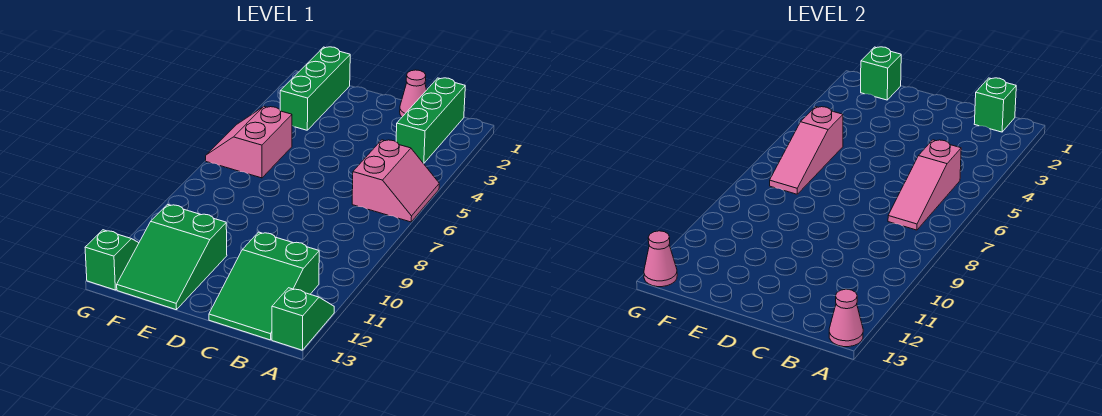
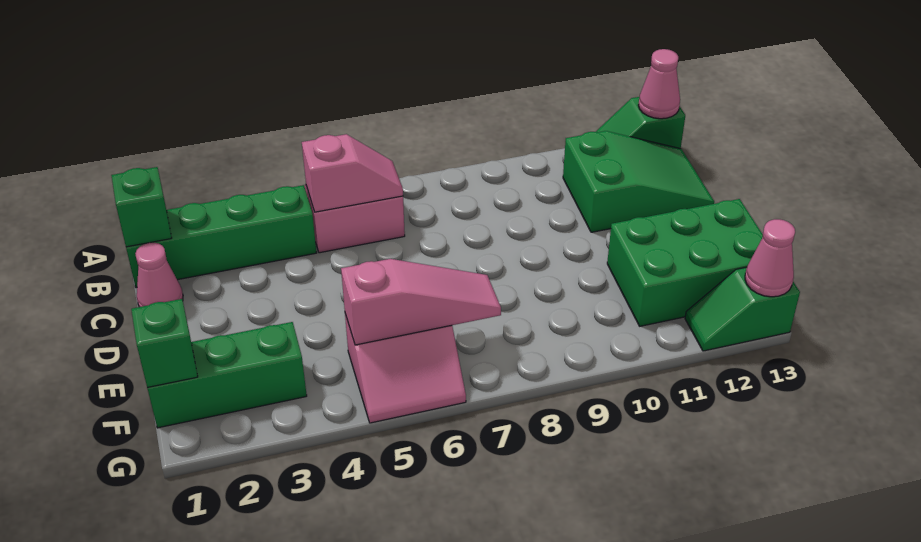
green 1x3 brick [396,78,465,164] -> green 1x4 brick [126,185,317,287]
pink 1x3 slope [888,140,961,230] -> pink 1x2 slope [302,134,403,212]
green 2x3 slope [117,204,227,310] -> green 2x3 brick [607,199,763,326]

